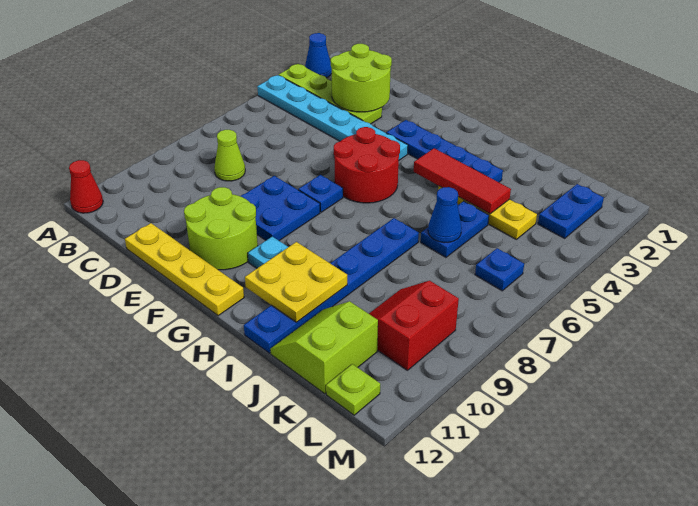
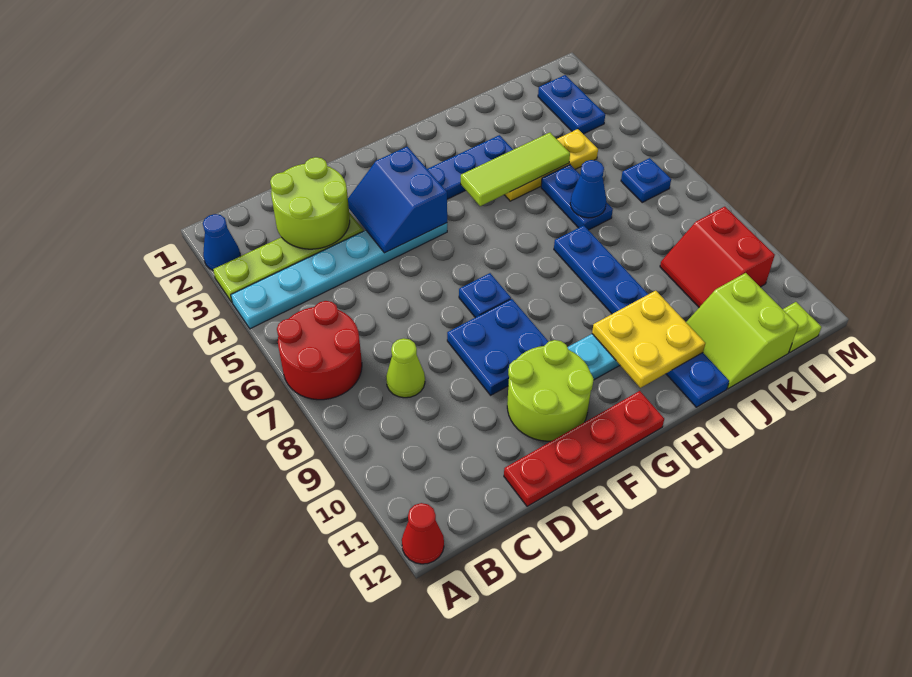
yellow 1x4 plate [125,223,244,316] -> red 1x4 plate [504,391,664,506]
none -> blue 2x2 slope [348,146,447,253]
red 2x2 round brick [334,127,400,203] -> red 2x2 round brick moved to [277,301,362,400]
red 1x3 tile [414,148,511,214] -> lime 1x3 tile [461,133,570,206]

